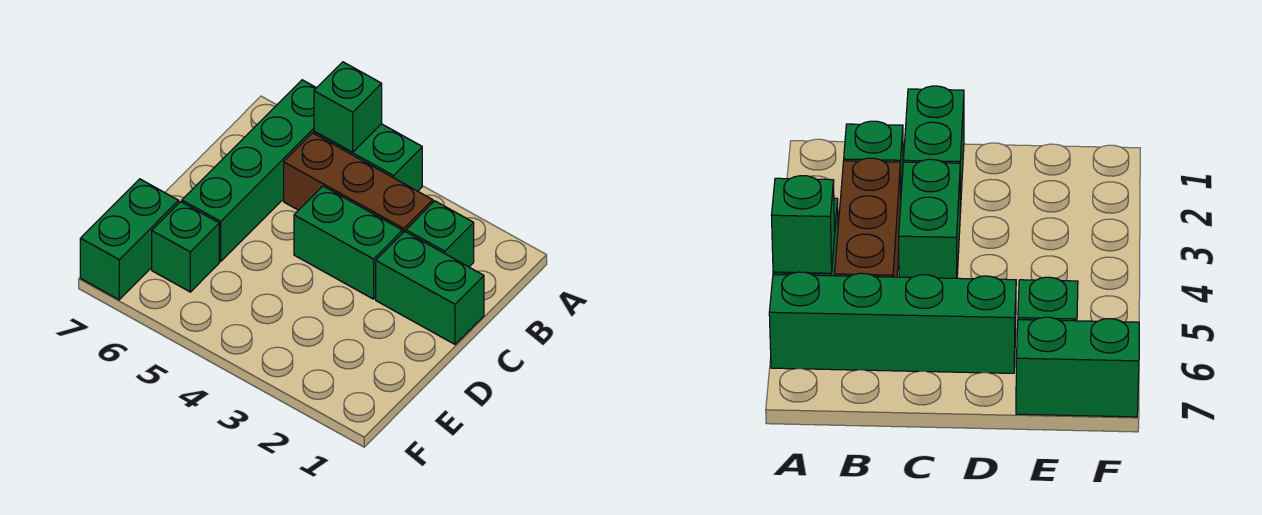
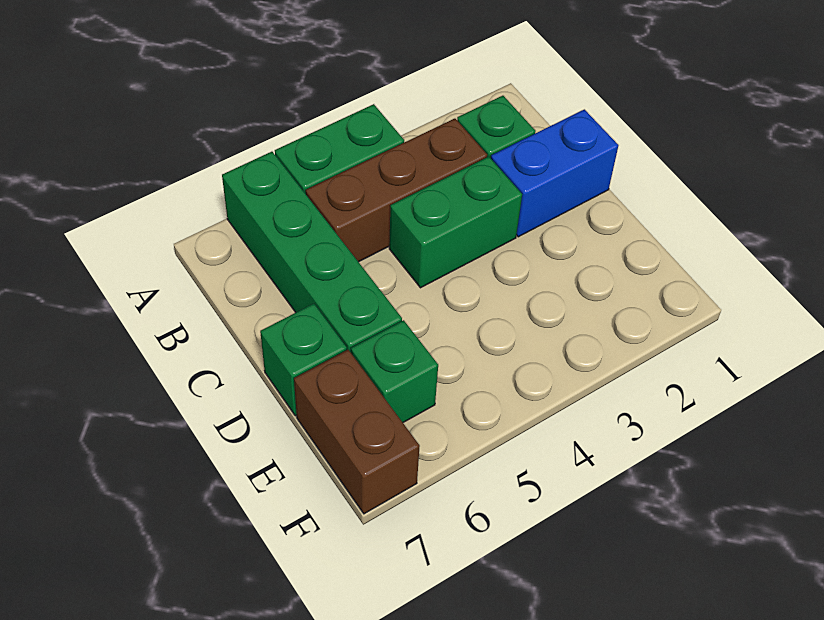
green 1x1 brick [314,62,382,152] -> green 1x1 brick moved to [260,304,347,416]
green 1x2 brick [376,231,484,344] -> blue 1x2 brick [491,109,619,237]
green 1x2 brick [80,179,179,300] -> brown 1x2 brick [294,350,420,514]

